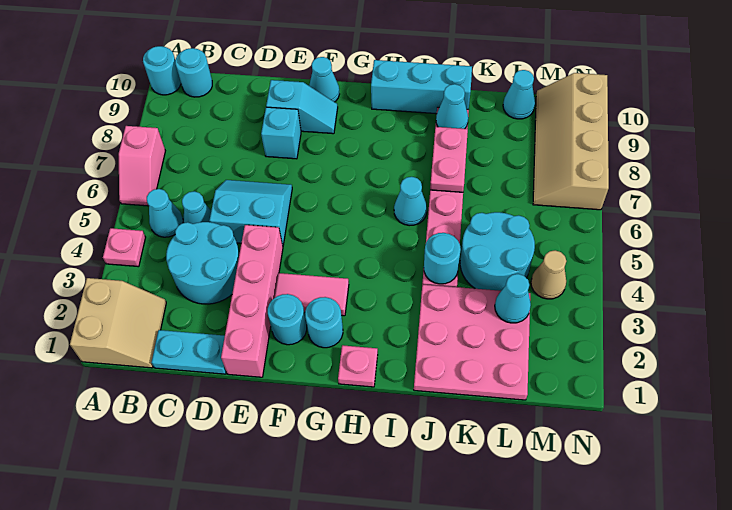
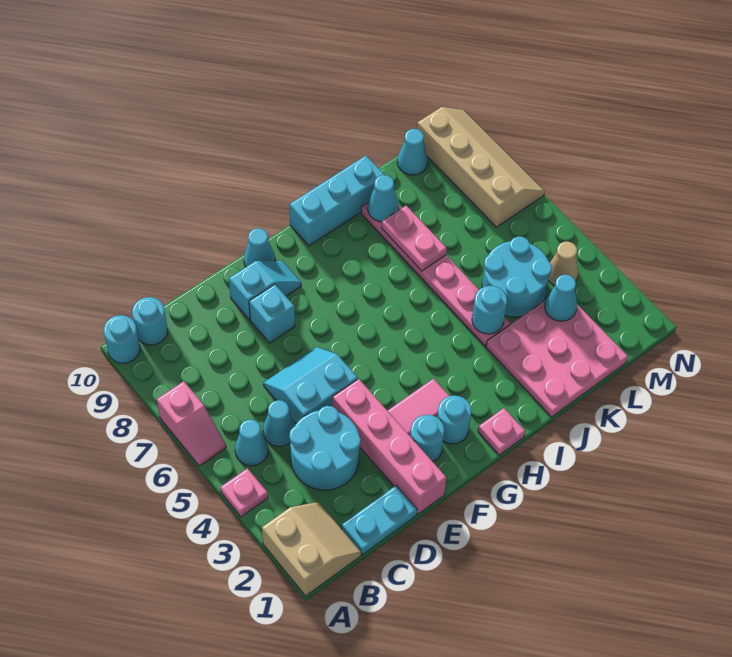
cyan 1x1 cone [394,177,427,226] -> none
tan 2x4 slope [533,73,609,210] -> tan 2x4 slope turned to [417,107,545,227]

